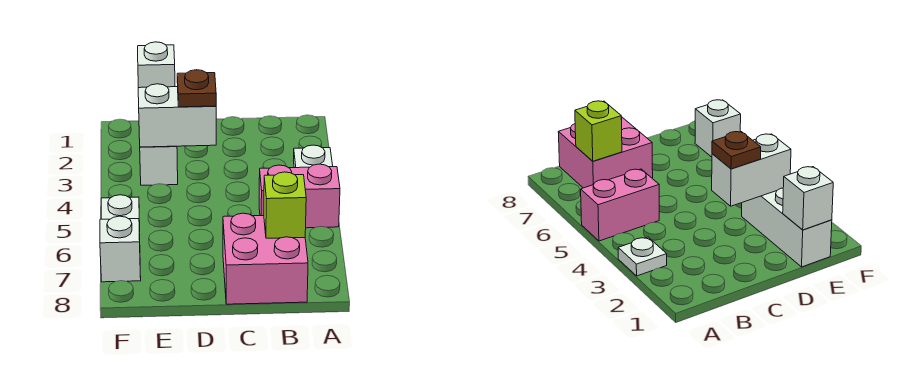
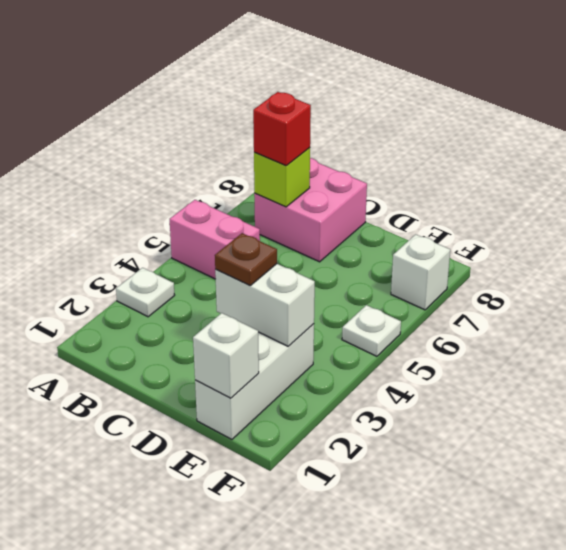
none -> red 1x1 brick [253,92,311,165]

